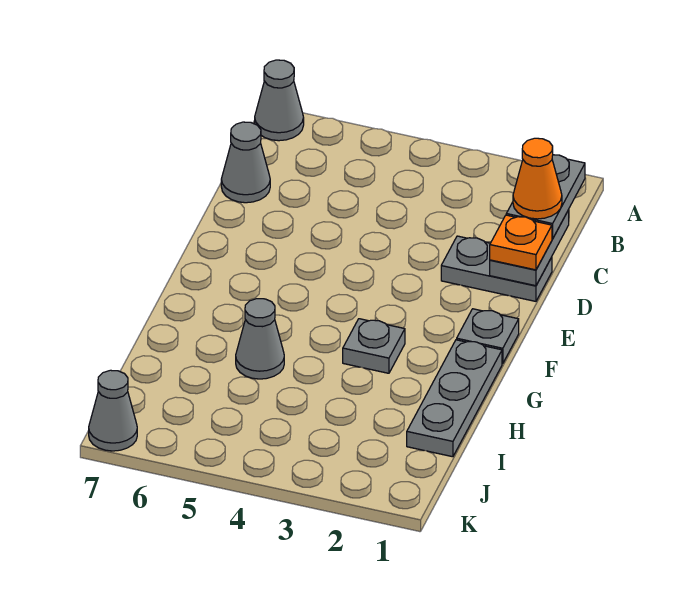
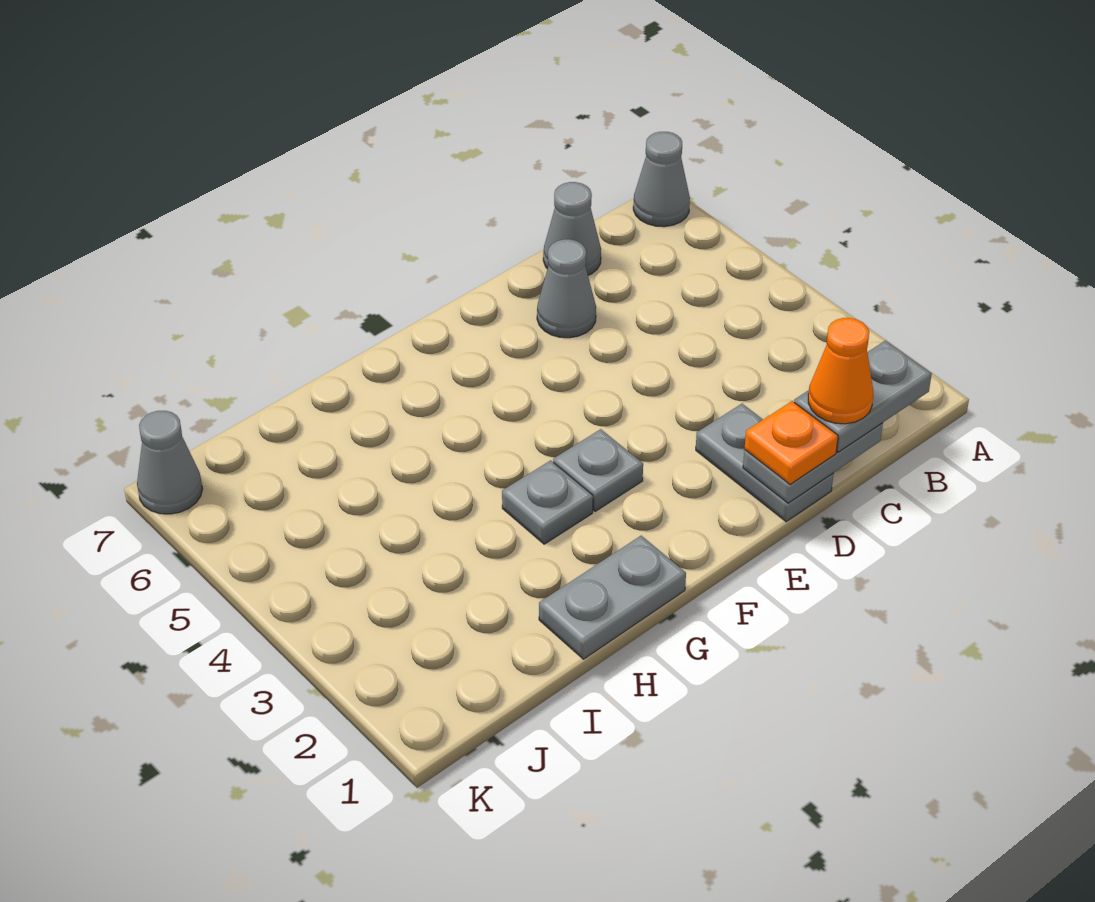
grey 1x1 plate [457,309,519,364] -> grey 1x1 plate moved to [553,429,643,511]
grey 1x3 plate [407,340,502,457] -> grey 1x2 plate [539,536,686,659]
grey 1x1 cone [236,299,284,379] -> grey 1x1 cone moved to [537,239,596,338]

